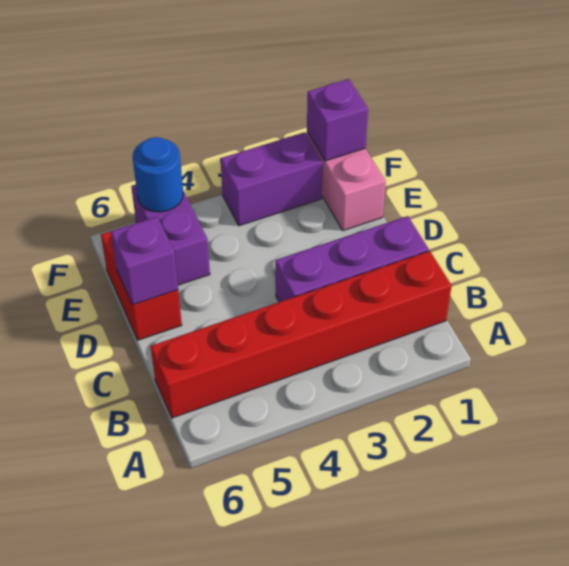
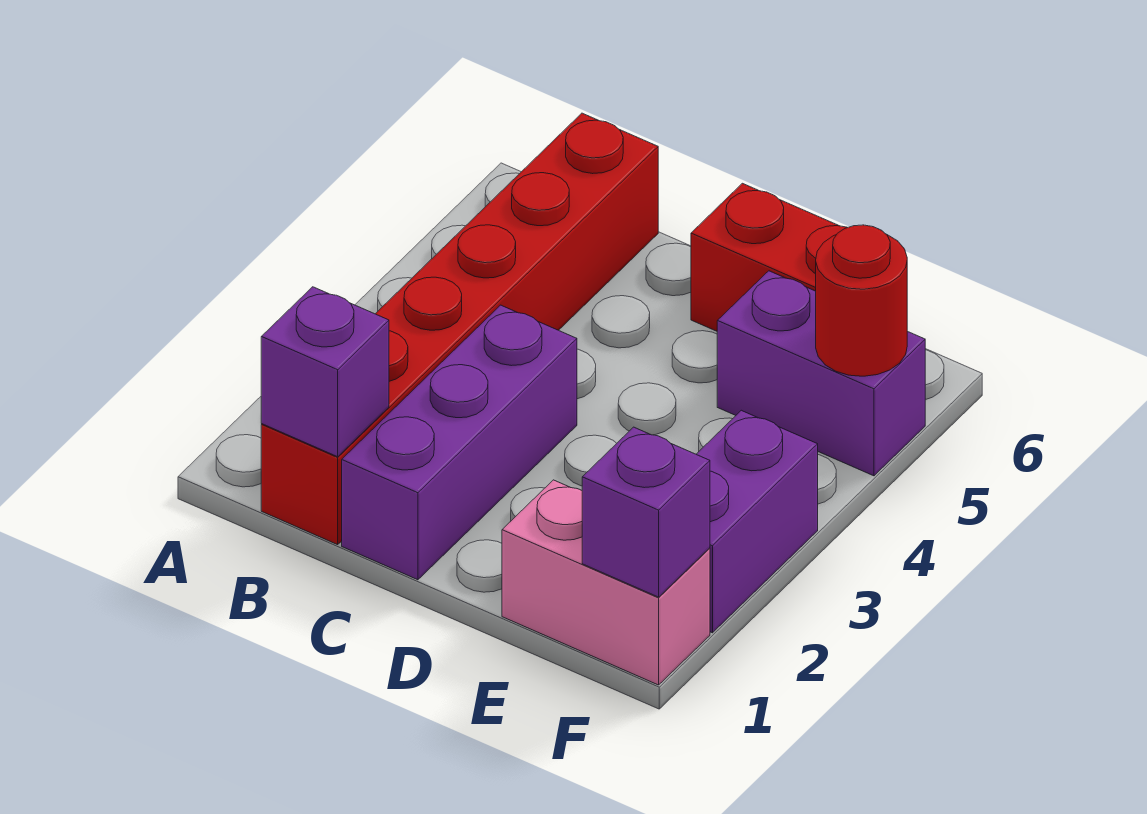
purple 1x1 brick [111,217,178,305] -> purple 1x1 brick moved to [261,287,389,457]
blue 1x1 round brick [133,137,183,212] -> red 1x1 round brick [816,225,907,376]

